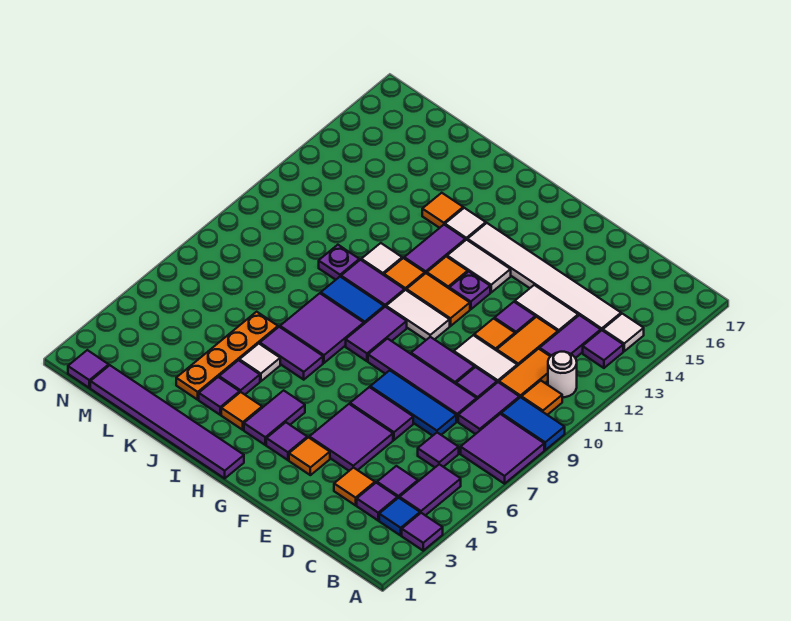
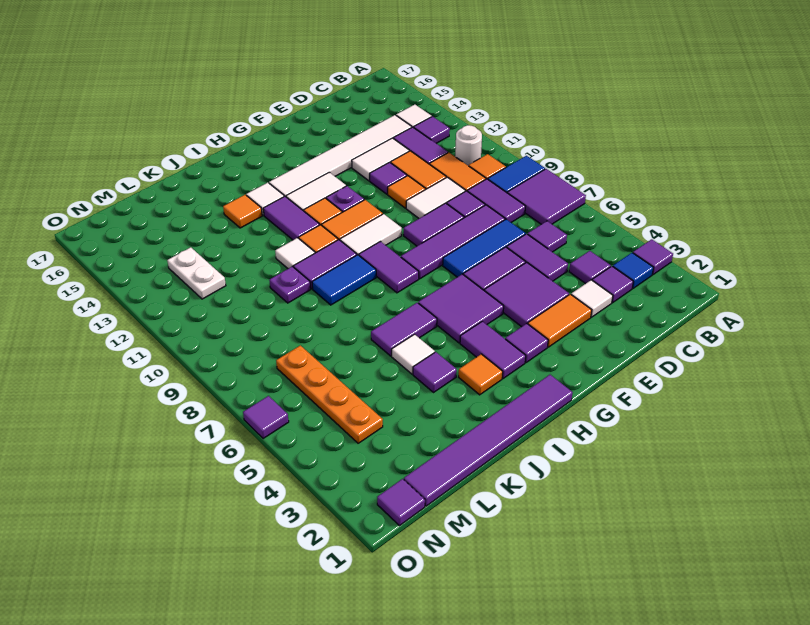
purple 1x2 tile [400,464,461,515] -> purple 1x2 tile moved to [507,234,568,281]
orange 1x1 tile [334,467,375,505] -> white 1x1 tile [571,280,613,317]
orange 1x1 tile [289,437,330,475] -> orange 1x2 tile [528,294,592,347]
purple 2x2 tile [280,293,364,363] -> purple 2x2 tile moved to [418,274,504,343]
purple 1x1 tile [199,377,240,415] -> purple 1x1 tile moved to [243,396,289,439]
orange 1x4 plate [176,312,278,400] -> orange 1x4 plate moved to [276,345,383,443]
none -> white 1x2 plate [167,247,226,299]

